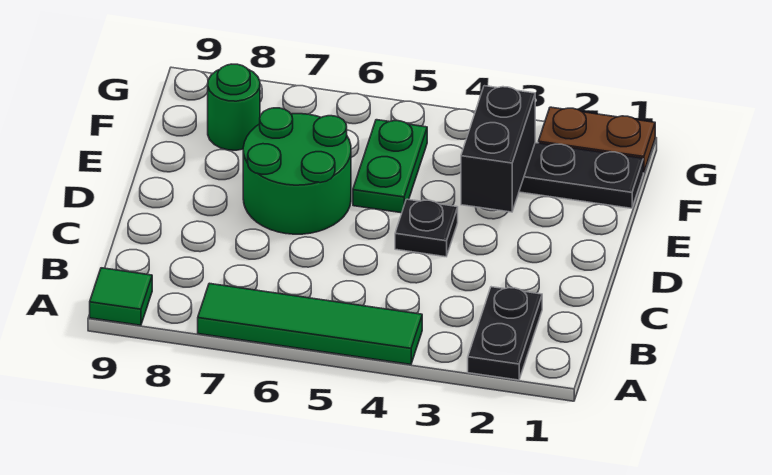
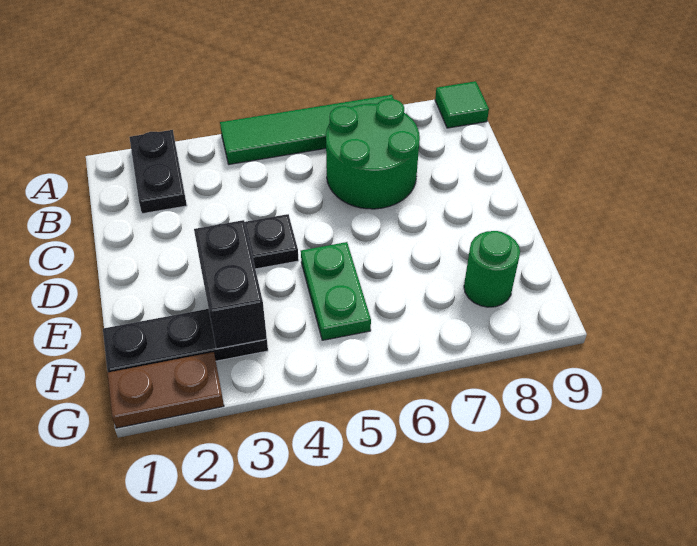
green 2x2 round brick [243,108,351,234] -> green 2x2 round brick moved to [326,99,420,209]

